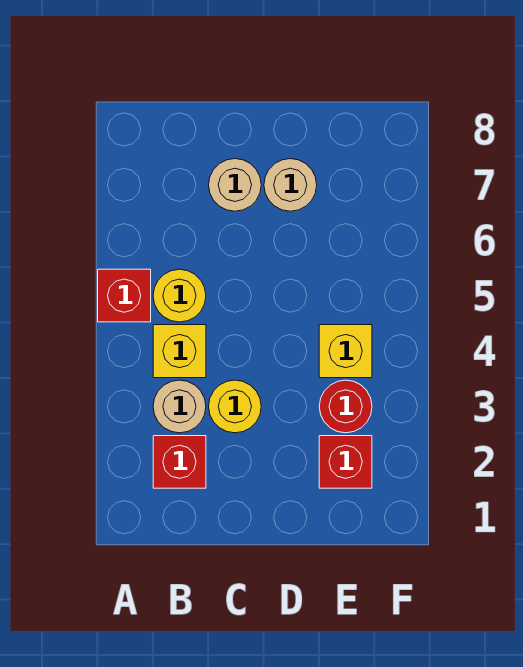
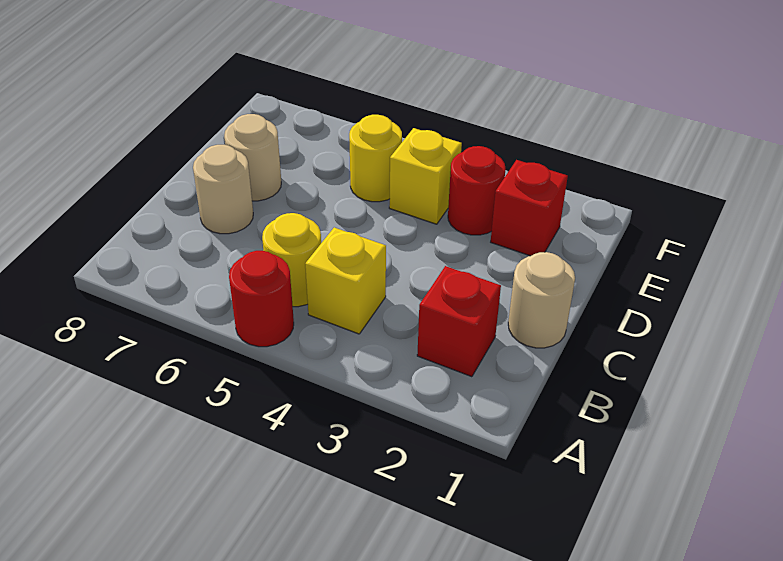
red 1x1 brick [98,269,151,322] -> red 1x1 round brick [229,251,294,347]
tan 1x1 round brick [153,380,206,433] -> tan 1x1 round brick moved to [508,252,575,348]
yellow 1x1 round brick [209,380,261,433] -> yellow 1x1 round brick moved to [349,115,402,202]

